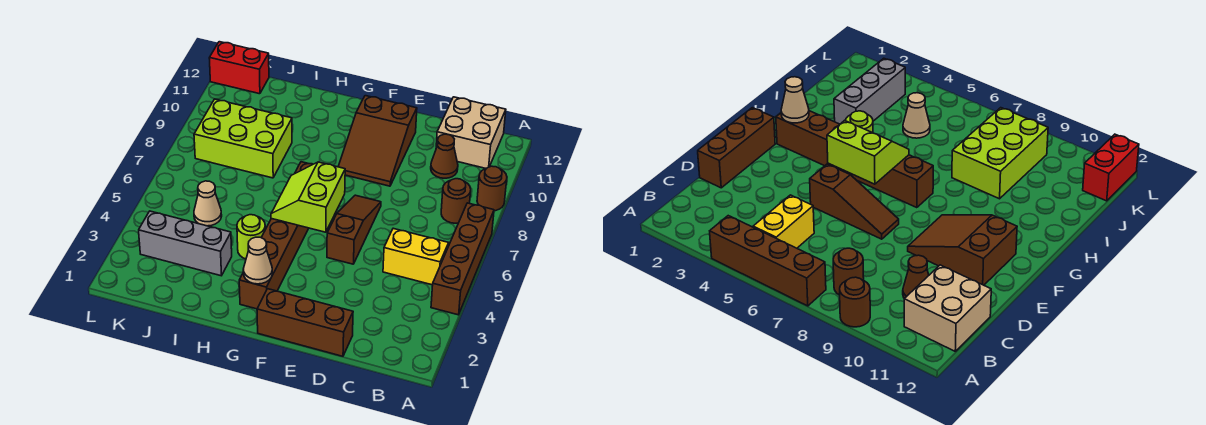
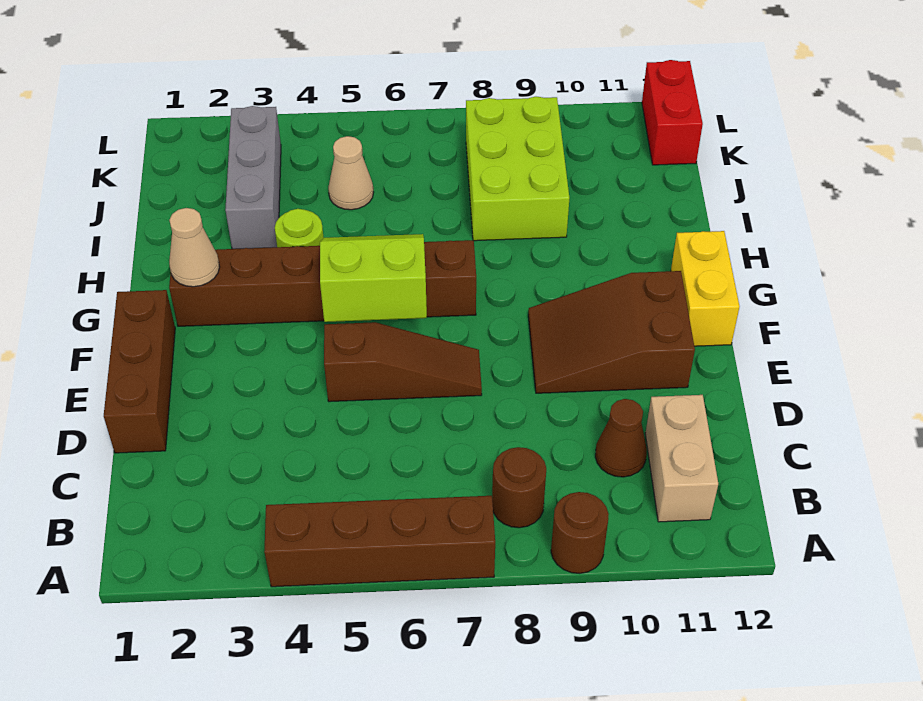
yellow 1x2 brick [383,228,449,285] -> yellow 1x2 brick moved to [671,231,740,346]
tan 2x2 brick [436,97,506,168] -> tan 1x2 brick [645,395,718,522]

